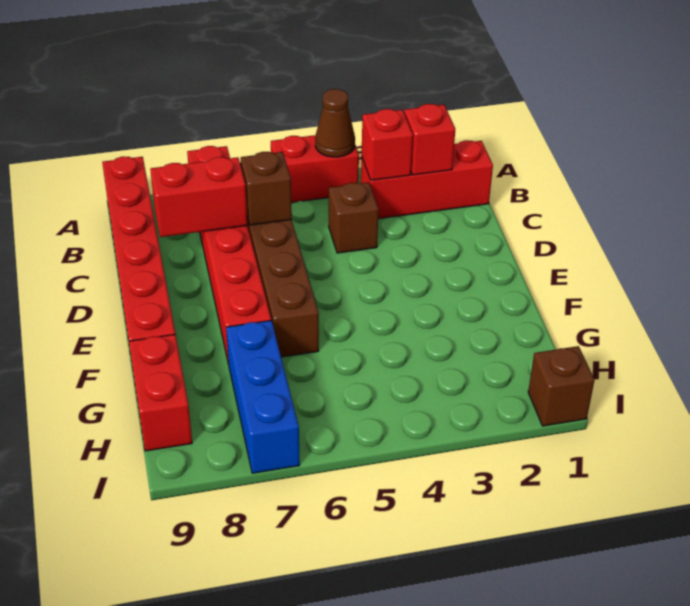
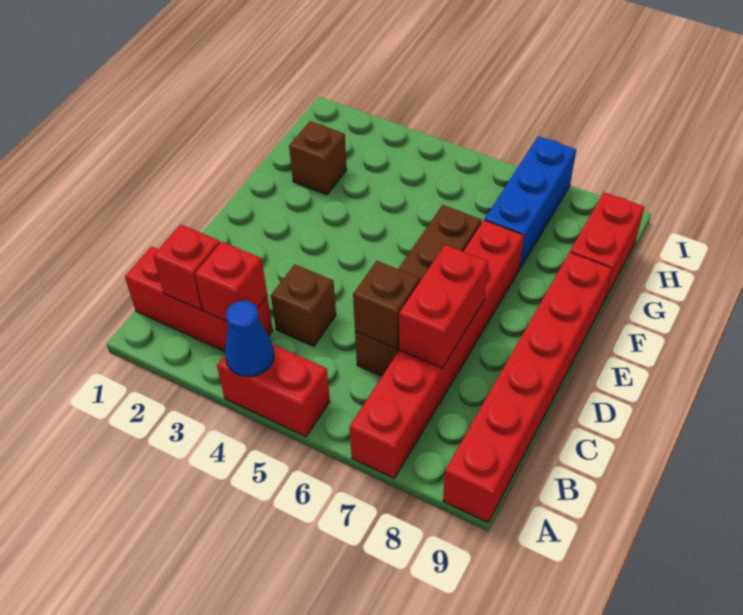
brown 1x1 cone [315,89,355,157] -> blue 1x1 cone [225,301,274,377]
red 1x2 brick [150,157,247,237] -> red 1x2 brick turned to [399,245,488,368]
brown 1x1 brick [528,346,594,426] -> brown 1x1 brick moved to [289,121,347,195]

